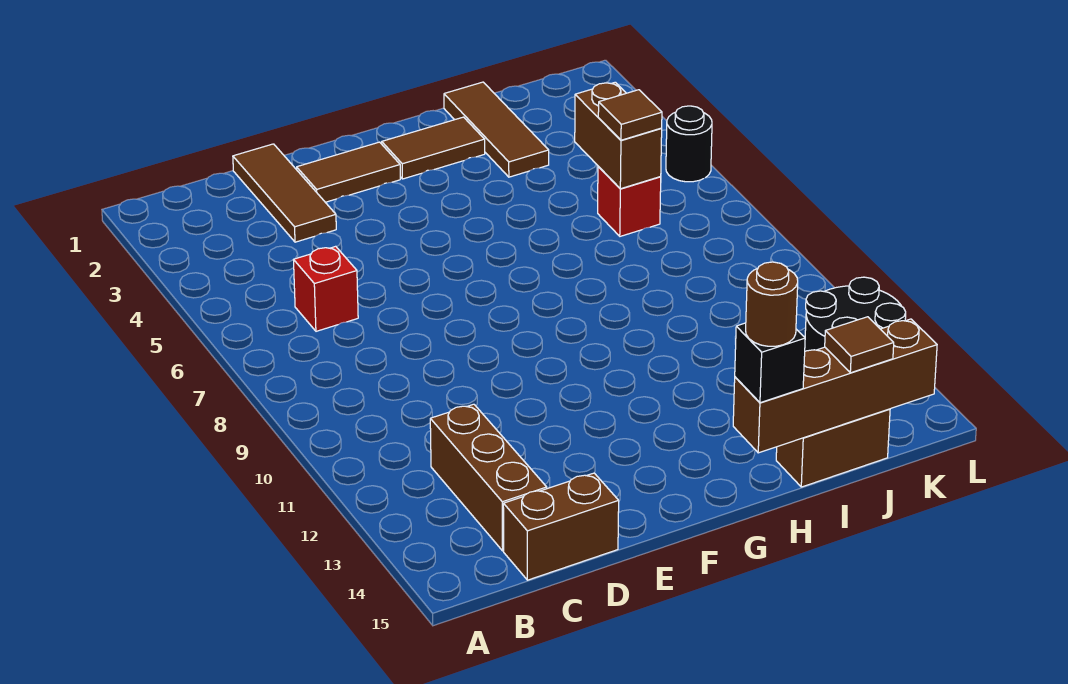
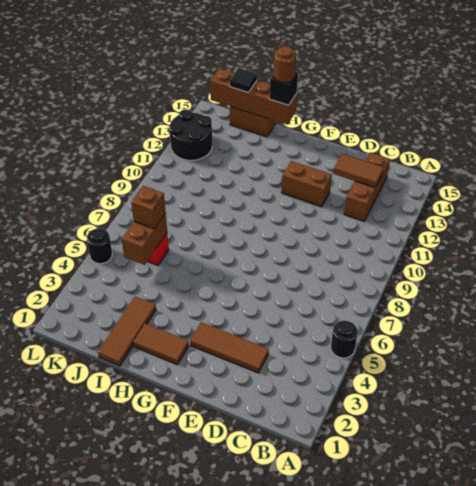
none -> black 1x1 round brick [331,321,358,358]
red 1x1 brick [294,246,358,331] -> none
brown 1x2 brick [503,473,619,580] -> brown 1x2 brick moved to [282,161,332,207]
brown 1x3 tile [233,144,336,242] -> brown 1x3 tile turned to [190,322,269,373]
brown 1x2 tile [296,142,400,202] -> brown 1x2 tile moved to [333,154,384,188]
brown 1x1 tile [598,90,662,140] -> brown 1x1 brick [131,186,166,229]
brown 1x1 tile [825,317,894,373] -> black 1x1 tile [230,68,257,92]

